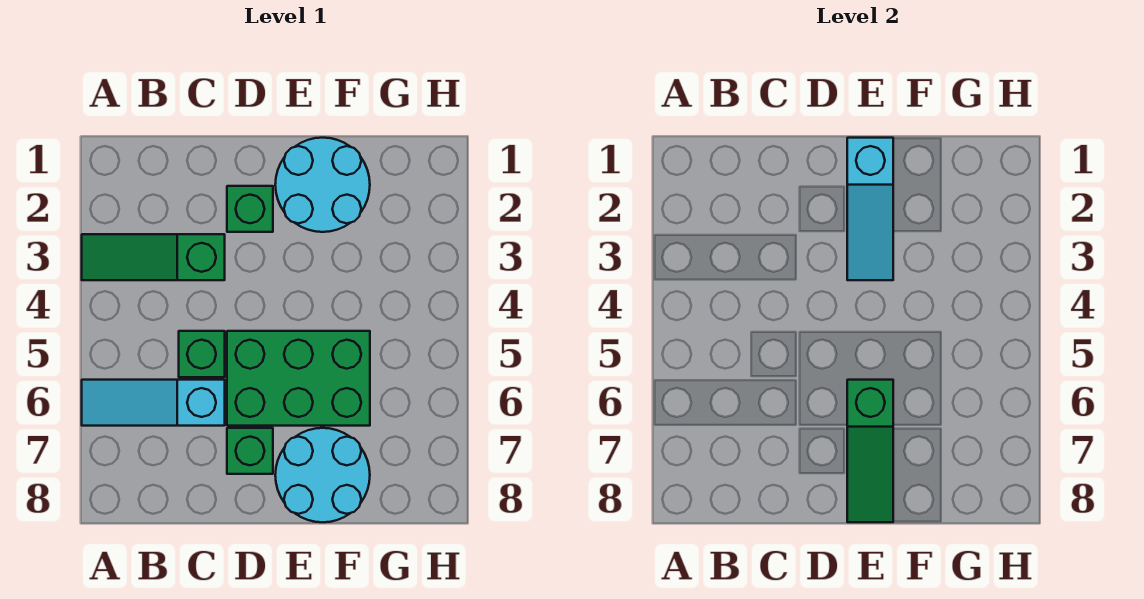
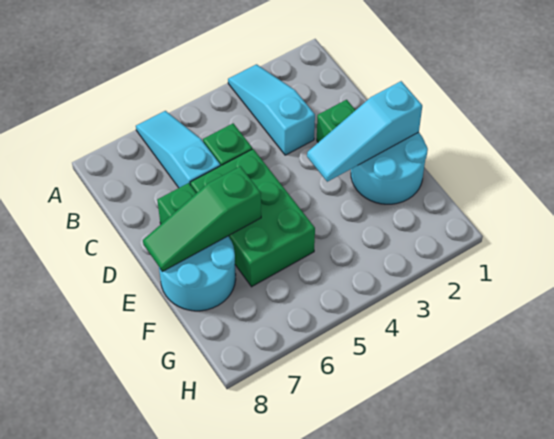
green 1x3 slope [82,234,225,280] -> cyan 1x3 slope [228,64,315,155]

